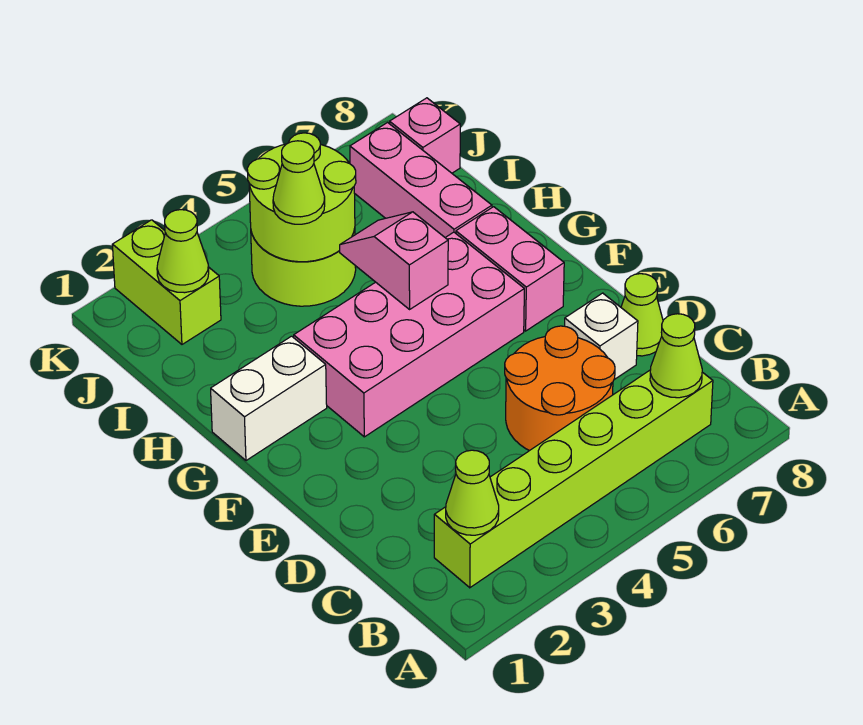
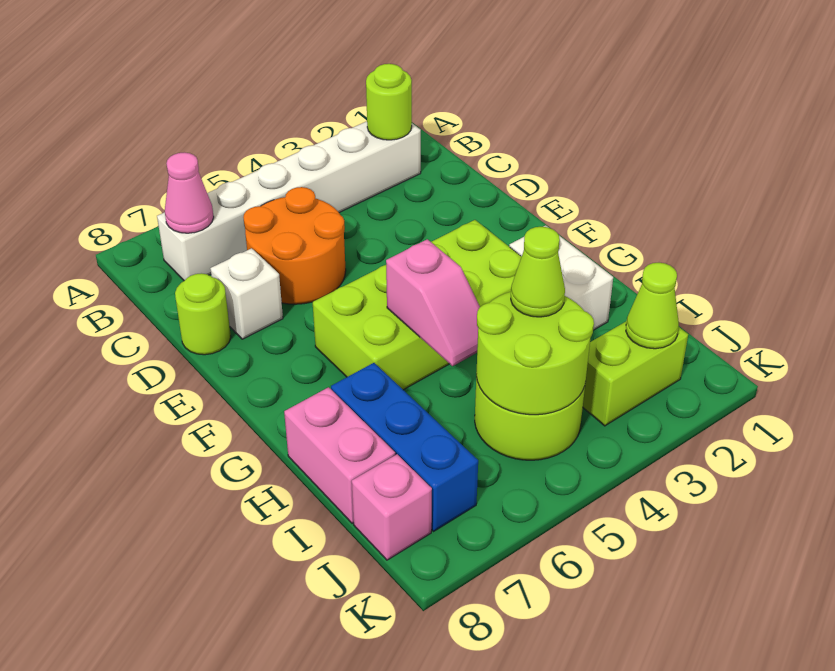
lime 1x6 brick [434,370,713,588] -> white 1x6 brick [157,121,421,281]
lime 1x1 cone [446,450,499,535] -> lime 1x1 round brick [366,64,412,140]
lime 1x1 cone [650,314,702,398] -> pink 1x1 cone [165,152,214,233]
lime 1x1 cone [621,274,663,356] -> lime 1x1 round brick [175,273,231,355]
pink 2x4 brick [294,232,524,437] -> lime 2x4 brick [313,220,522,390]
pink 1x2 brick [456,207,564,331] -> pink 1x2 brick moved to [284,387,395,523]
white 1x2 brick [211,336,327,461] -> white 1x2 brick turned to [509,225,613,330]
pink 1x3 brick [350,123,492,237] -> blue 1x3 brick [331,363,478,531]
lime 1x2 brick [112,220,221,344] -> lime 1x2 brick turned to [583,321,688,426]

